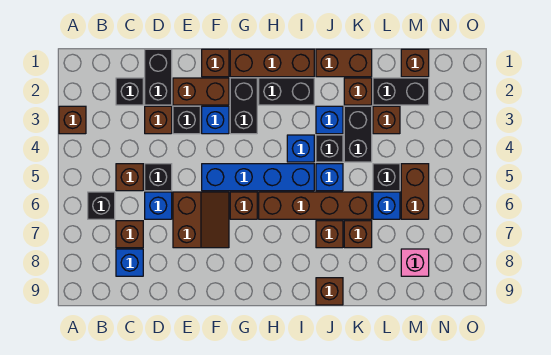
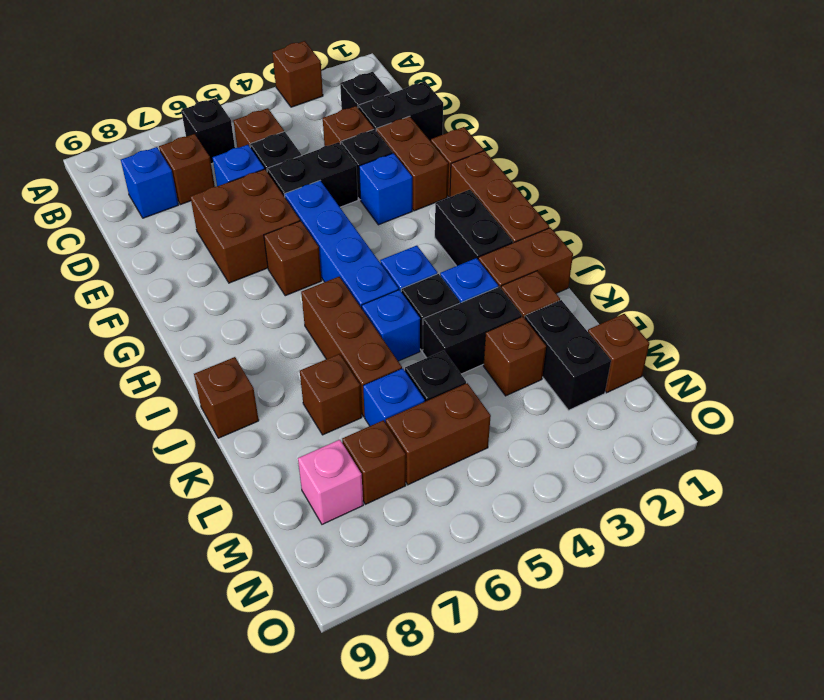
brown 2x2 slope [173,192,229,248] -> brown 2x2 brick [190,169,300,283]
black 1x2 brick [230,78,257,134] -> black 1x2 brick moved to [267,142,358,207]
brown 1x4 brick [259,192,372,219] -> brown 1x3 brick [301,277,402,417]
brown 1x2 brick [316,49,372,77] -> brown 1x2 brick turned to [478,228,573,293]
brown 1x1 brick [316,221,343,248] -> brown 1x1 brick moved to [342,420,406,504]

